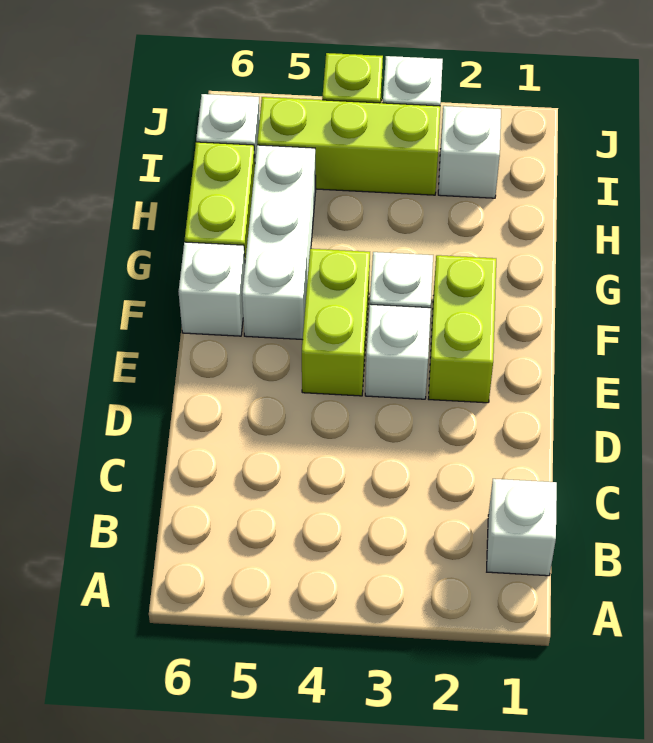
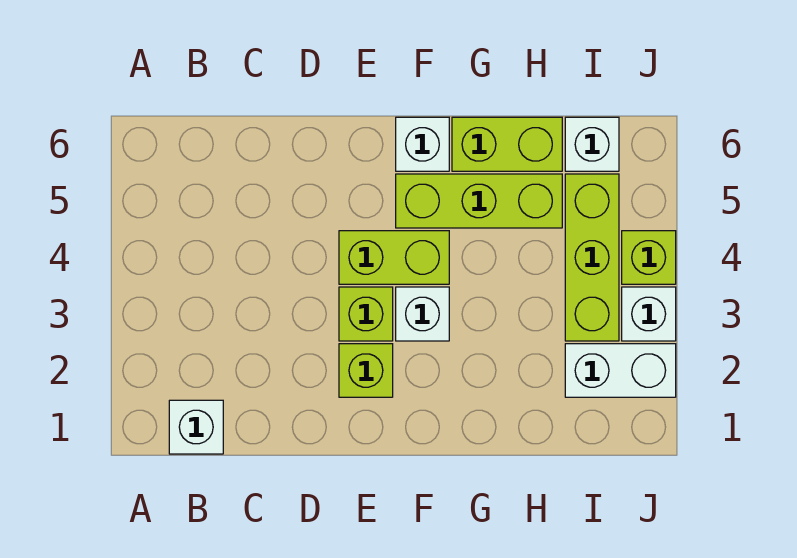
lime 1x2 brick [429,255,496,403] -> lime 1x1 brick [339,344,393,397]
white 1x1 brick [365,304,431,399] -> lime 1x1 brick [339,287,393,341]
white 1x3 brick [242,145,316,340] -> lime 1x3 brick [396,174,562,228]
white 1x1 brick [438,106,501,198] -> white 1x2 brick [565,344,676,397]

